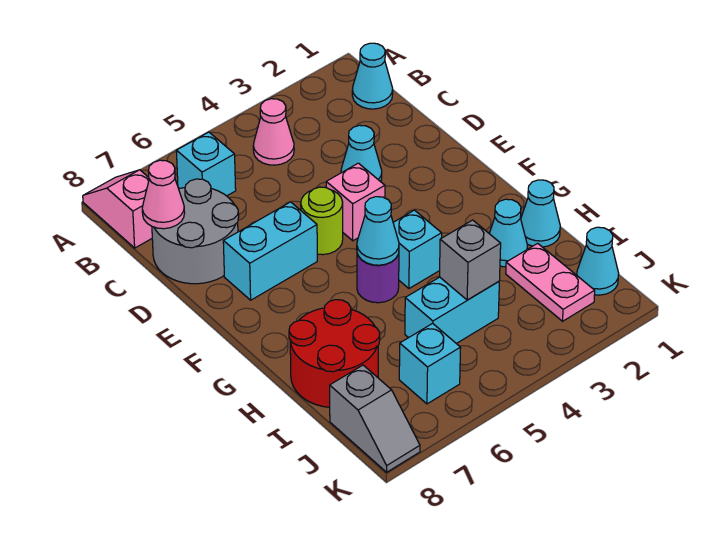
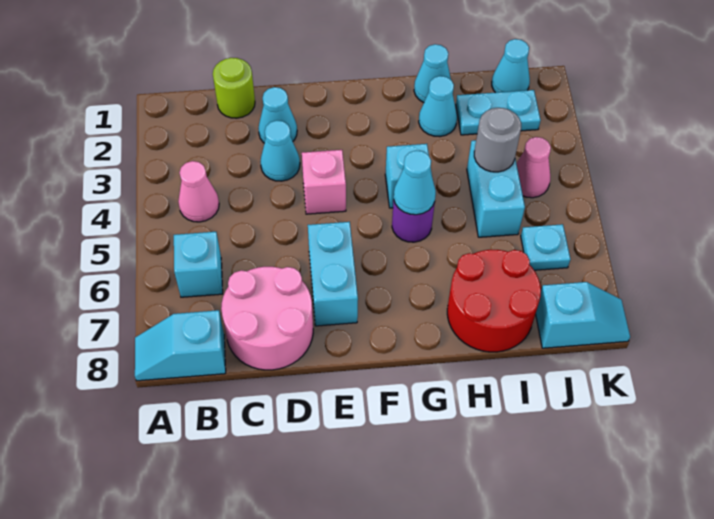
pink 1x2 slope [83,170,152,248] -> cyan 1x2 slope [135,310,226,381]
cyan 1x1 cone [352,43,393,109] -> cyan 1x1 cone moved to [258,87,297,143]
grey 2x2 round brick [152,179,239,284] -> pink 2x2 round brick [221,267,313,370]
pink 1x1 cone [142,160,185,229] -> pink 1x1 cone moved to [516,137,551,198]
lime 1x1 round brick [301,187,343,255] -> lime 1x1 round brick moved to [213,58,255,118]
pink 1x2 plate [506,243,595,321] -> cyan 1x2 plate [456,90,541,135]
grey 1x1 brick [439,220,501,300] -> grey 1x1 round brick [474,108,521,172]
cyan 1x1 brick [399,323,461,404] -> cyan 1x1 plate [521,224,570,270]
grey 1x2 slope [330,365,420,472] -> cyan 1x2 slope [536,282,630,348]

